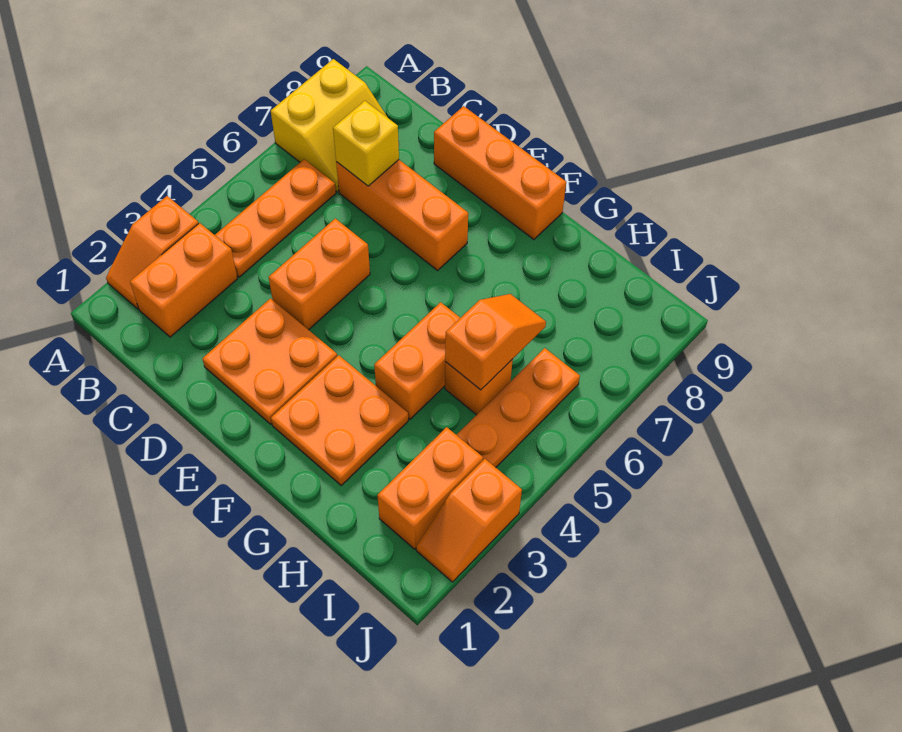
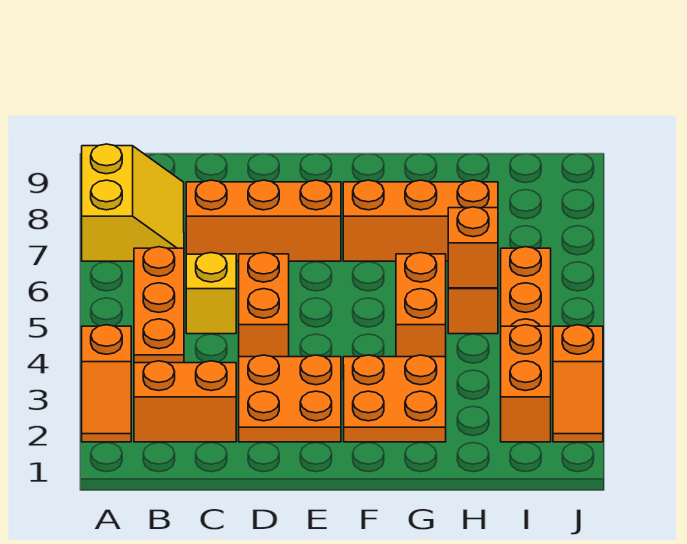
orange 1x2 brick [130,223,238,337] -> orange 1x2 brick turned to [134,361,236,442]
yellow 1x1 brick [333,101,399,186] -> yellow 1x1 brick moved to [186,253,236,334]
orange 1x3 brick [434,106,566,239] -> orange 1x3 brick moved to [343,180,498,261]

